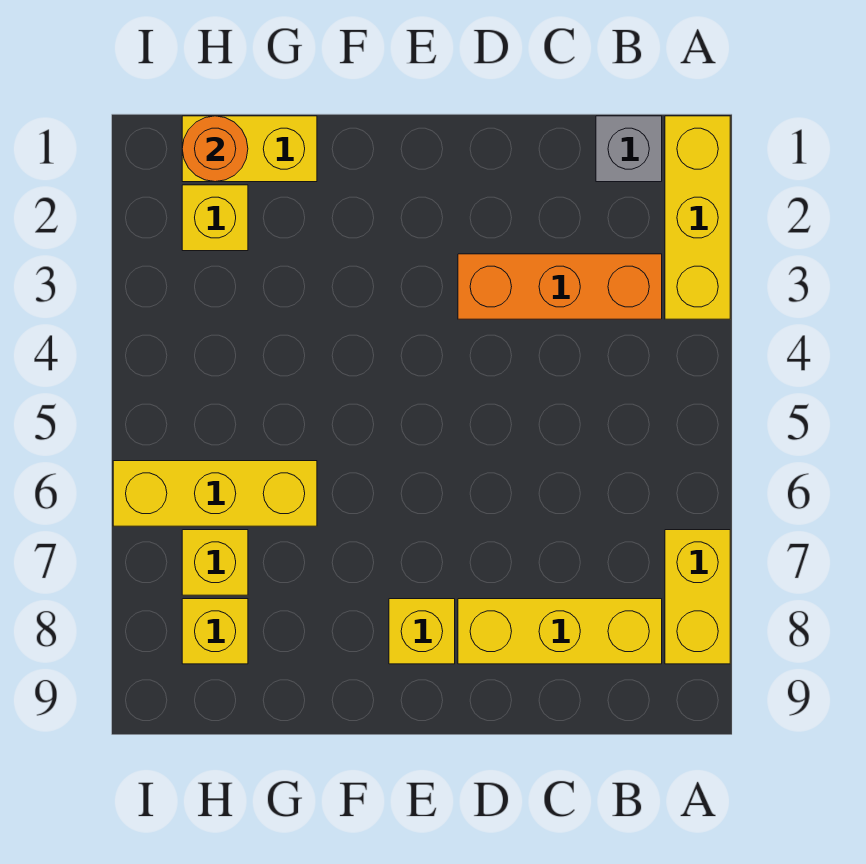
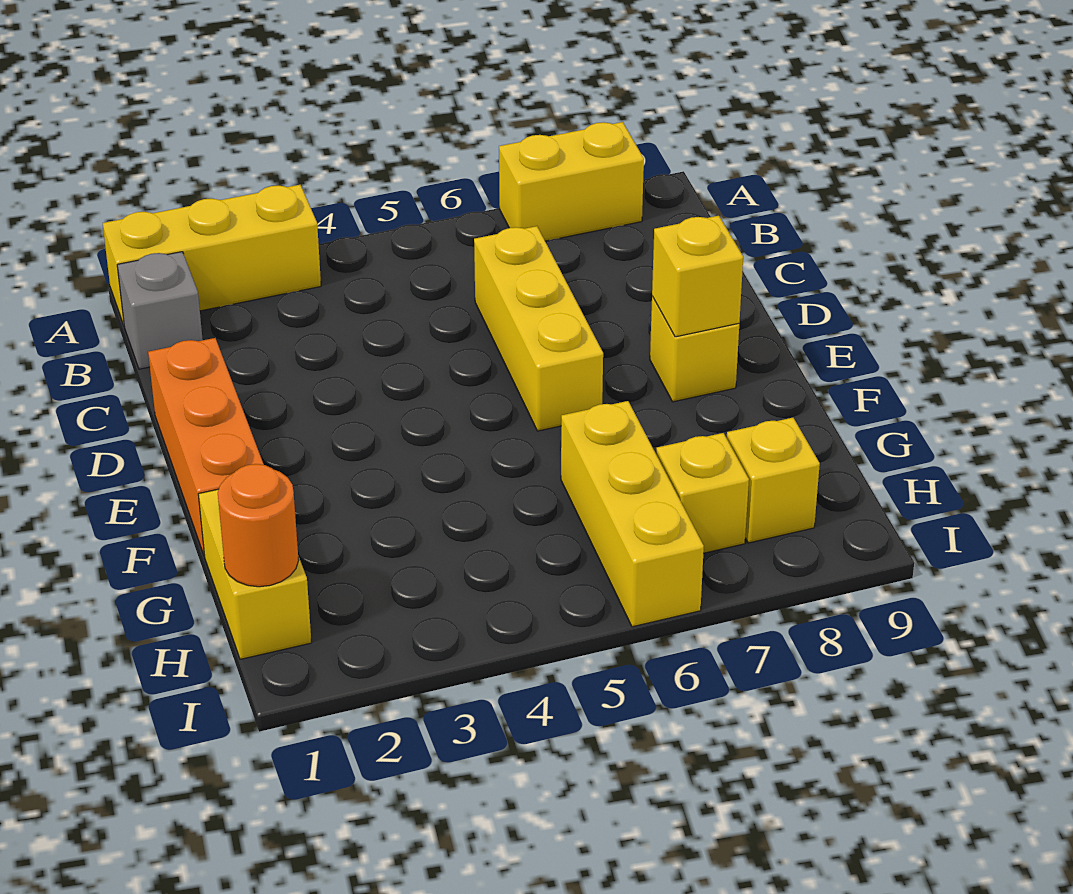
orange 1x3 brick [458,254,662,319] -> orange 1x3 brick moved to [148,338,264,556]
yellow 1x3 brick [458,599,662,664] -> yellow 1x3 brick moved to [474,226,603,431]
yellow 1x1 brick [182,185,248,251] -> yellow 1x1 brick moved to [652,216,743,337]

